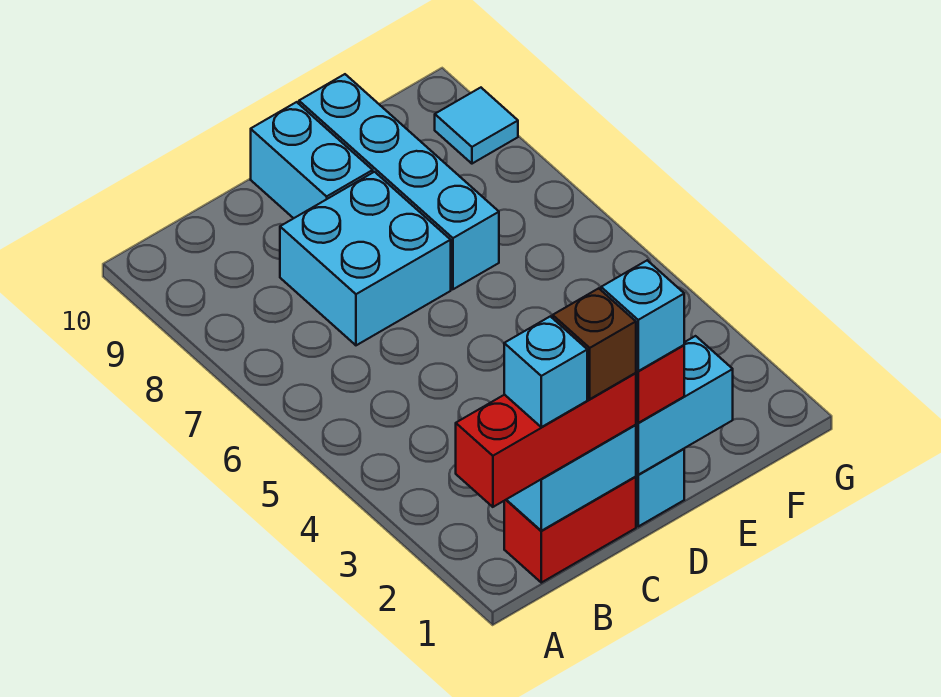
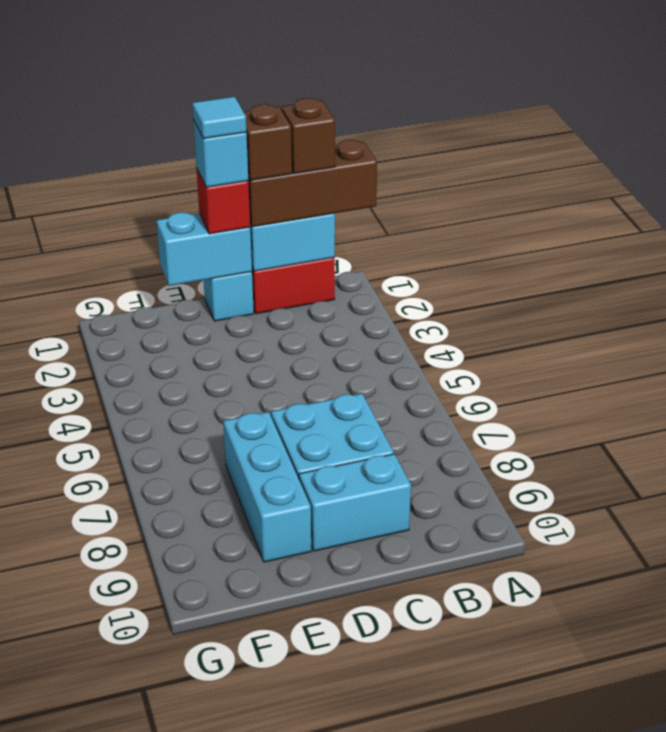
red 1x3 brick [456,373,636,507] -> brown 1x3 brick [248,140,377,227]
cyan 1x1 brick [504,316,587,427] -> brown 1x1 brick [281,98,335,174]
cyan 1x2 brick [251,102,373,218] -> cyan 1x2 brick turned to [299,454,411,551]
cyan 1x4 brick [299,74,499,289] -> cyan 1x3 brick [223,412,311,562]
cyan 1x1 tile [435,88,518,164] -> cyan 1x1 tile moved to [192,97,246,139]

